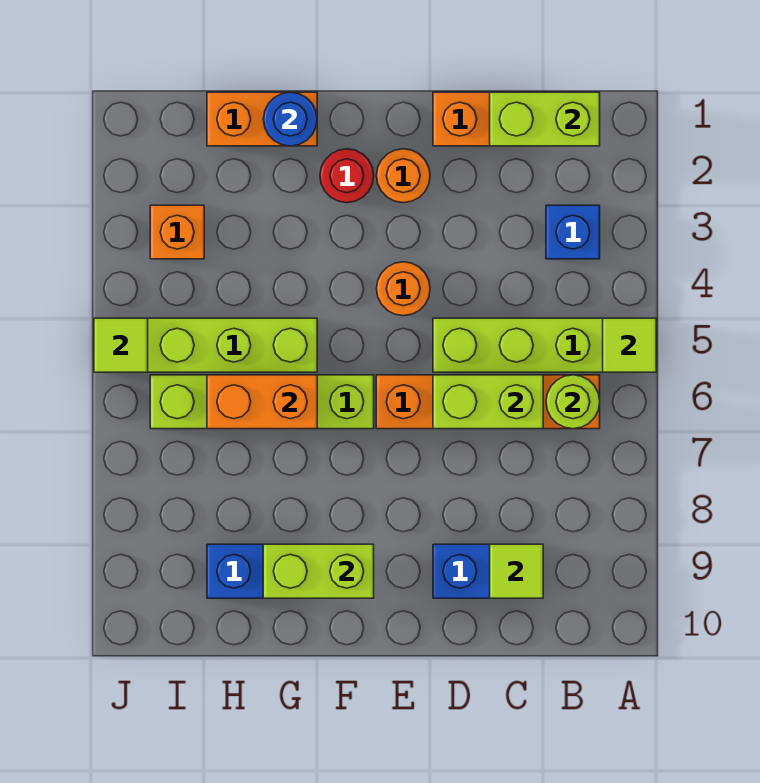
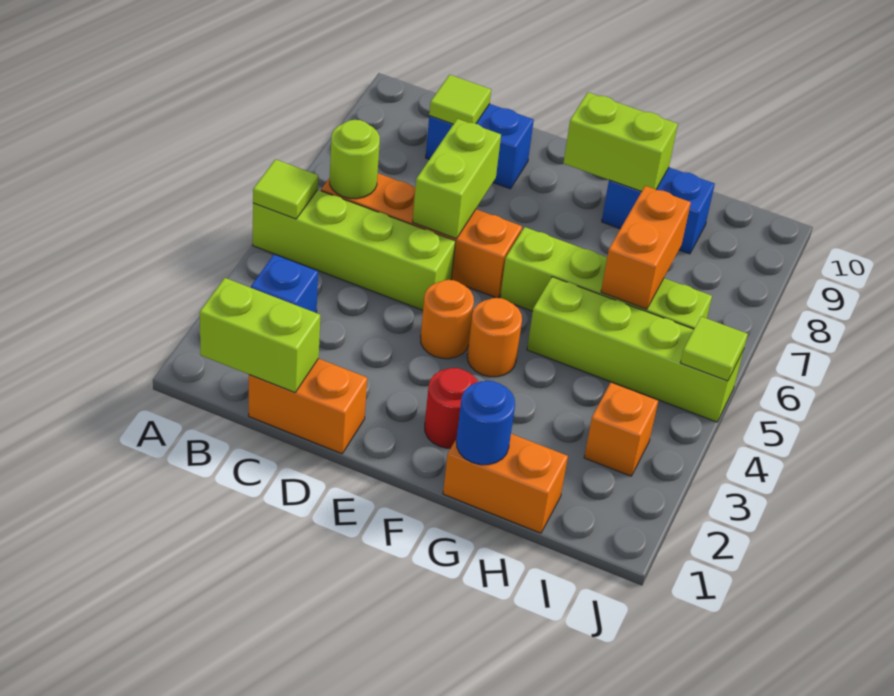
lime 1x2 brick [433,375,543,429] -> lime 1x2 brick turned to [413,119,501,239]
orange 1x1 round brick [377,149,430,203] -> orange 1x1 round brick moved to [467,298,522,377]
orange 1x2 brick [207,375,317,429] -> orange 1x2 brick turned to [601,186,691,309]

